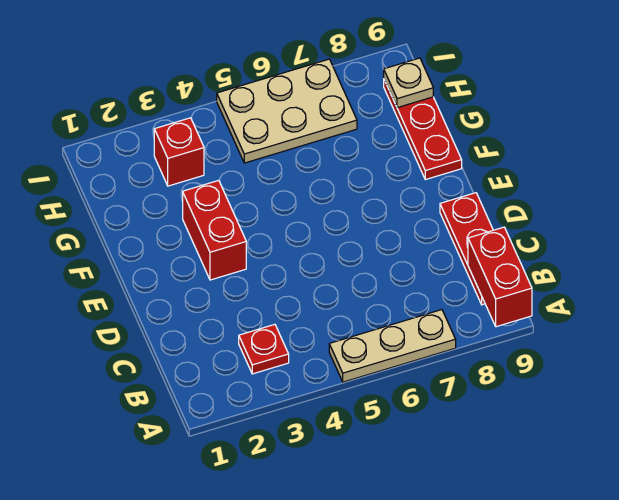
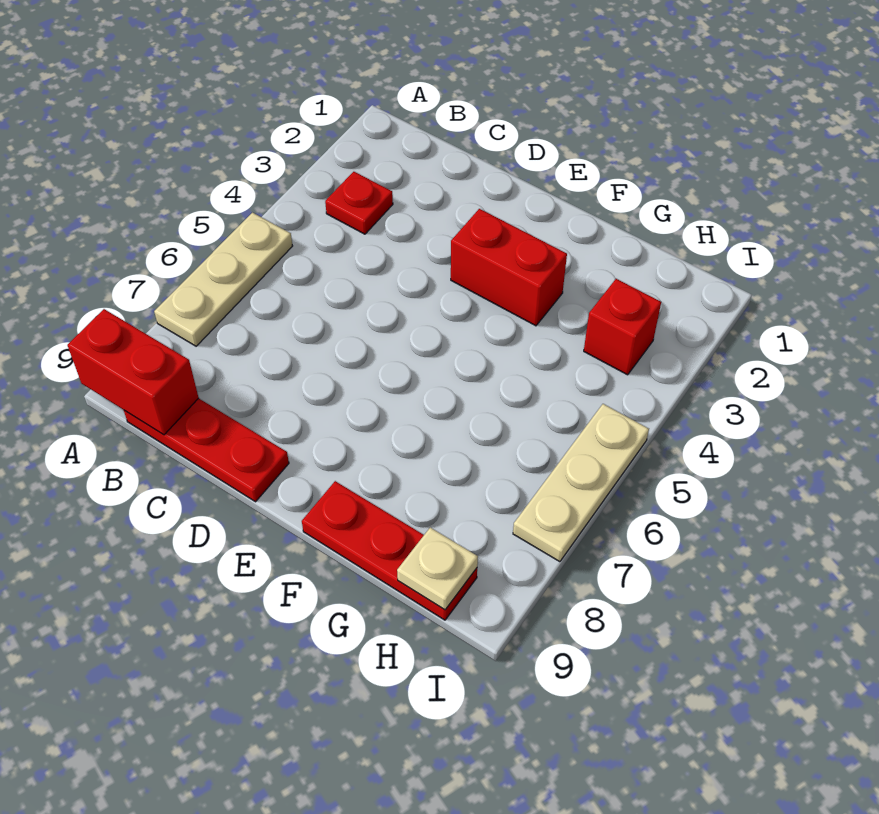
tan 2x3 plate [217,59,357,163] -> tan 1x3 plate [513,404,649,562]

